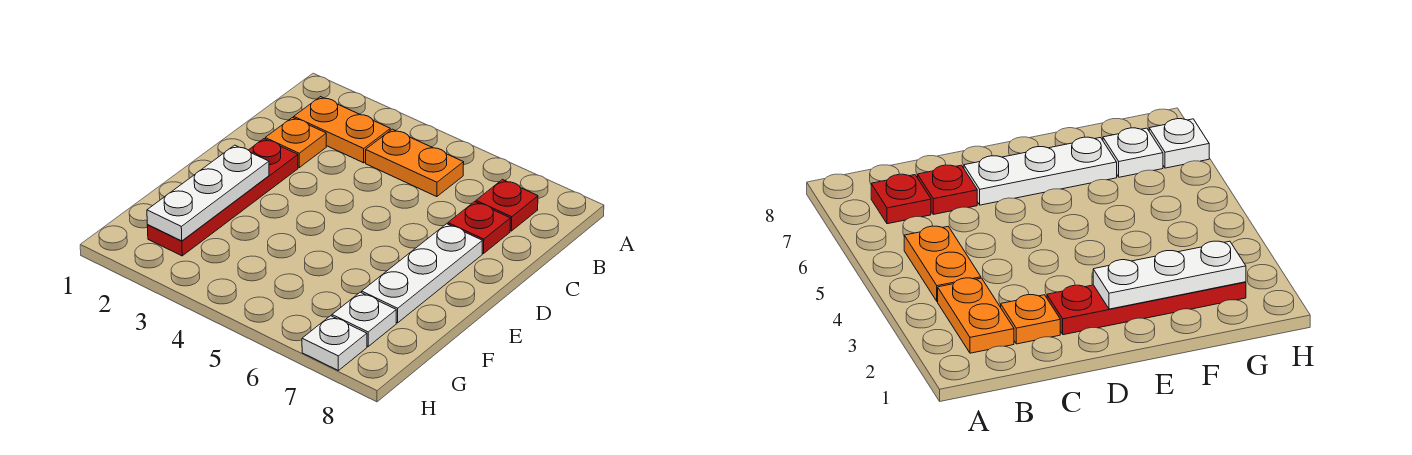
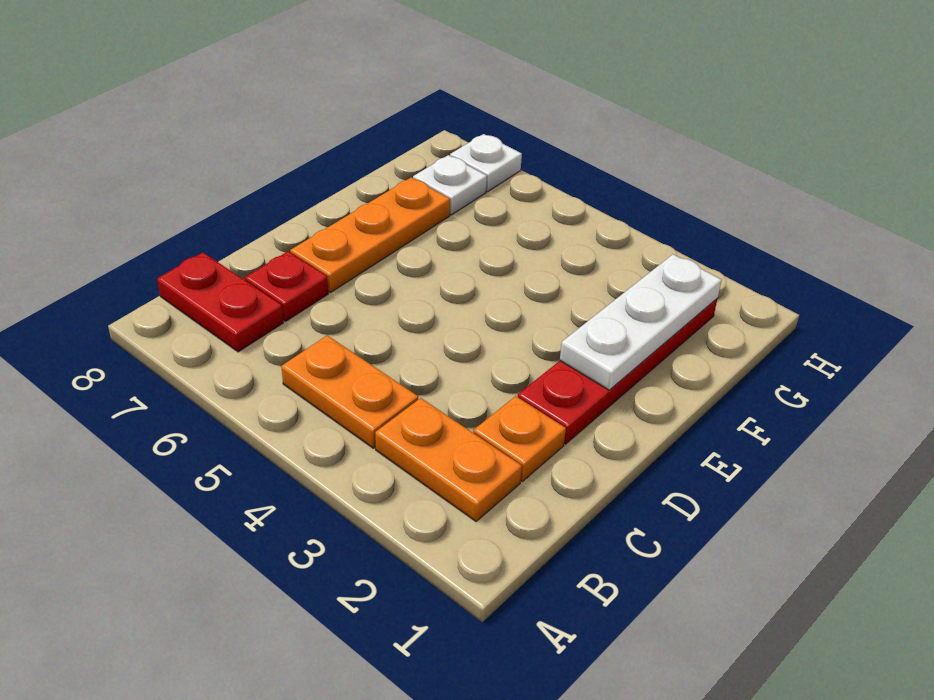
red 1x1 plate [476,180,538,231] -> red 1x2 plate [157,252,283,352]
white 1x3 plate [362,224,482,323] -> orange 1x3 plate [290,177,450,293]

